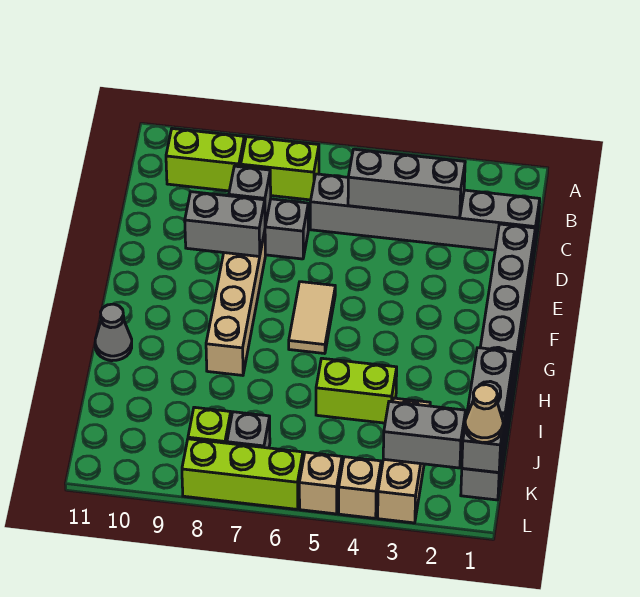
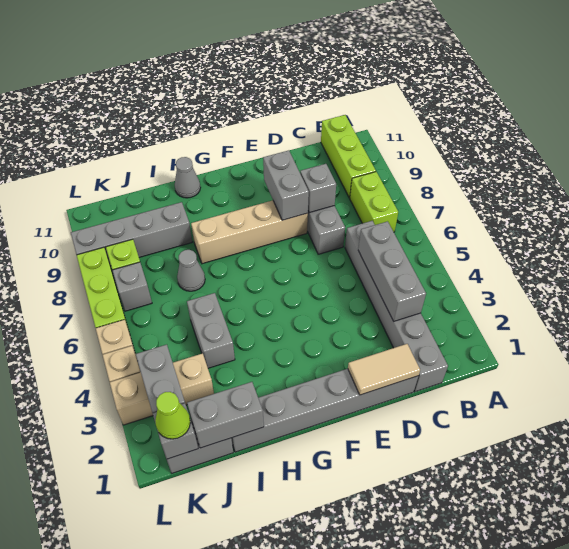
lime 1x2 brick [166,129,244,191] -> lime 1x3 brick [321,115,376,198]
tan 1x2 tile [289,282,335,354] -> tan 1x2 tile moved to [348,344,420,395]
lime 1x2 brick [316,358,397,423] -> grey 1x2 brick [187,293,235,368]
none -> grey 1x1 cone [177,250,205,291]
none -> grey 1x4 brick [71,202,192,266]
tan 1x1 cone [465,385,503,443] -> lime 1x1 cone [155,392,190,439]

